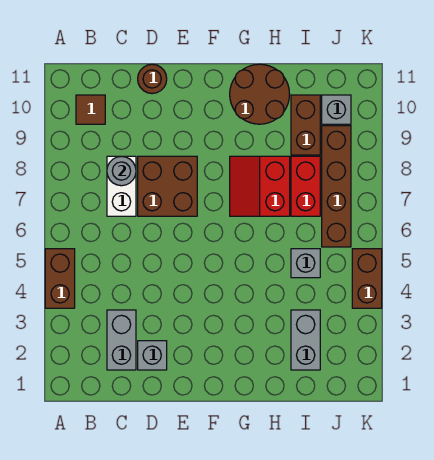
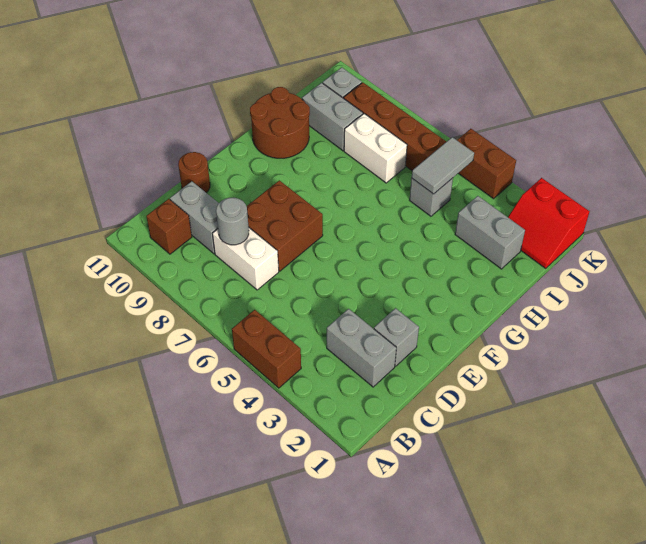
brown 1x1 tile [76,95,105,124] -> brown 1x1 brick [146,199,192,254]
none -> grey 1x2 brick [170,181,219,254]
red 2x2 slope [230,156,290,216] -> red 2x2 slope moved to [508,178,589,269]
none -> grey 1x2 tile [412,137,474,194]
red 1x2 brick [291,156,320,216] -> white 1x2 brick [344,114,407,183]
brown 1x2 brick [291,95,320,155] -> grey 1x2 brick [302,83,363,151]

